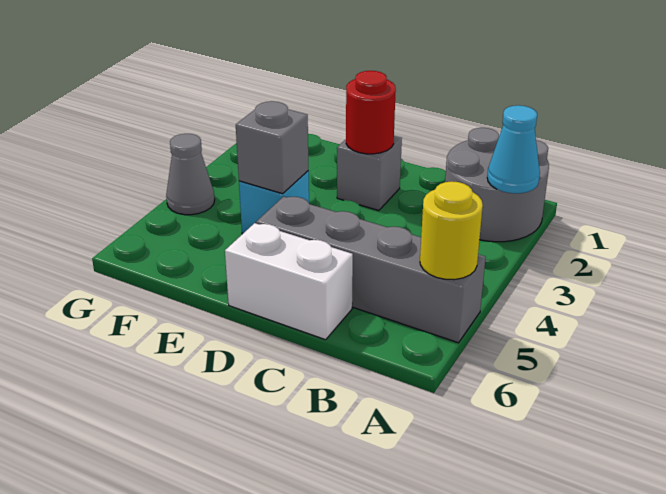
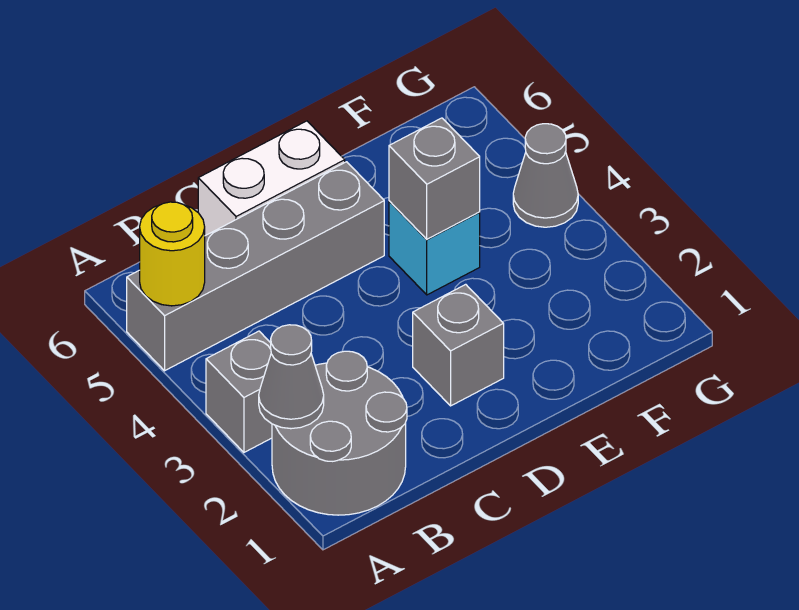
cyan 1x1 cone [487,105,540,193] -> grey 1x1 cone [259,325,324,429]
none -> grey 1x1 brick [206,331,272,452]
red 1x1 round brick [346,71,396,154] -> none

